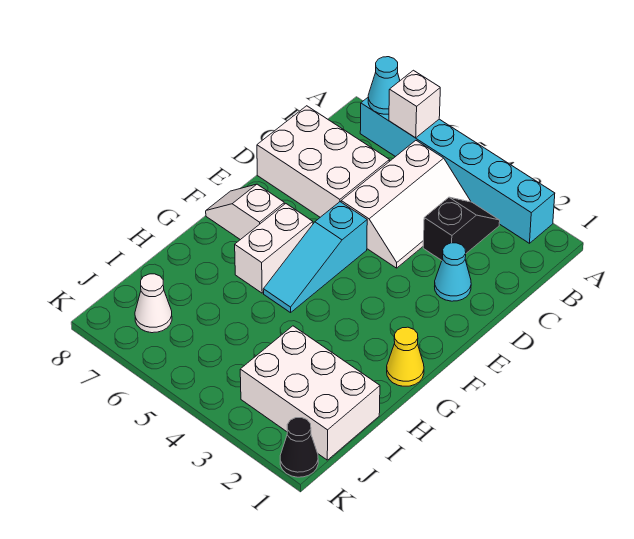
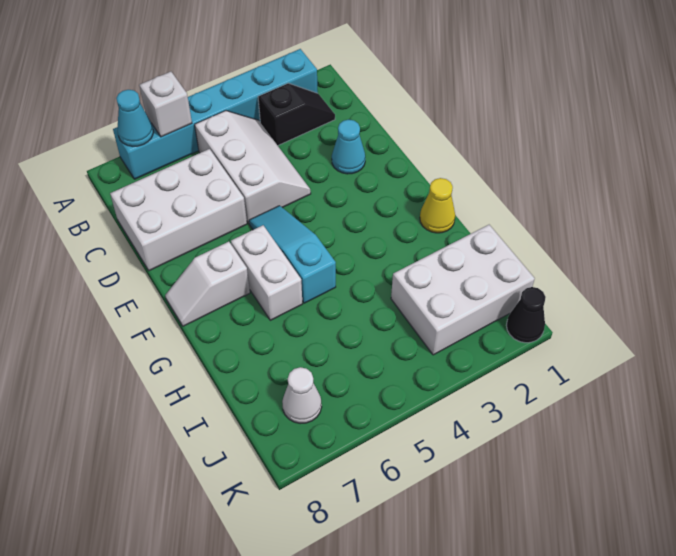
black 1x2 slope [423,197,500,260] -> black 1x2 slope turned to [258,83,335,145]
cyan 1x3 slope [263,202,367,313] -> cyan 1x3 slope turned to [249,206,336,303]

